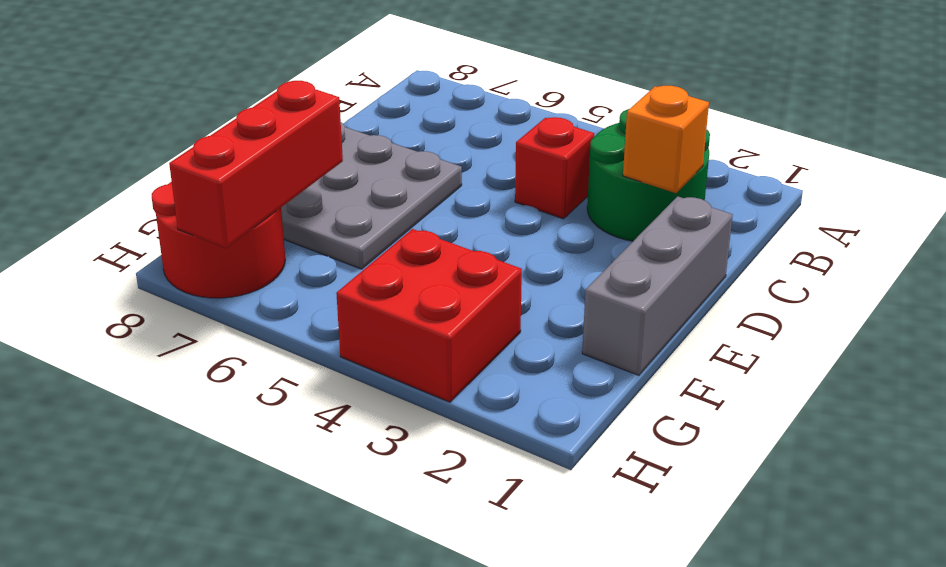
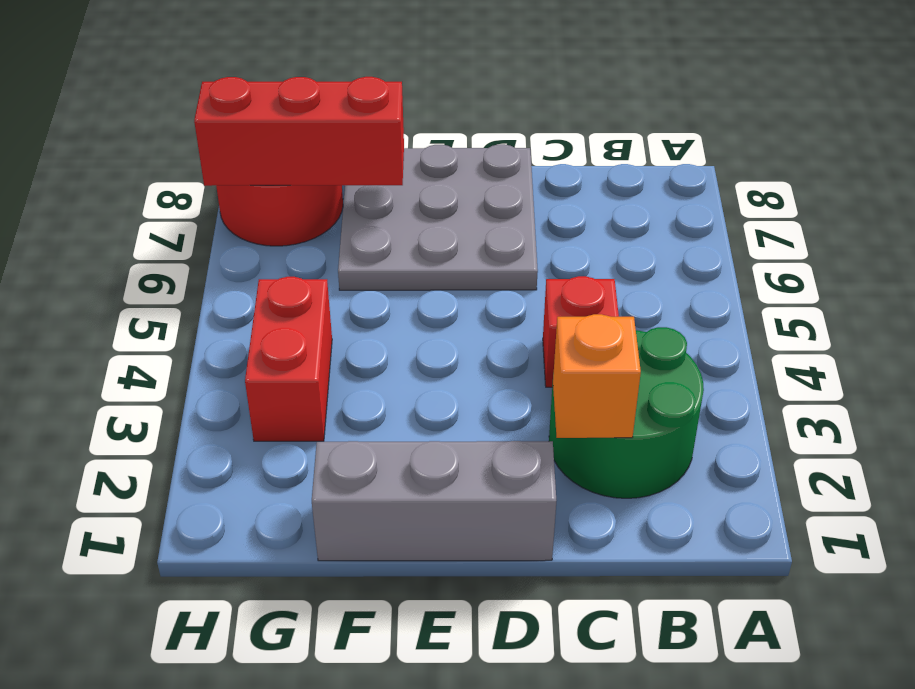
red 2x2 brick [336,229,522,402] -> red 1x2 brick [245,277,332,441]

